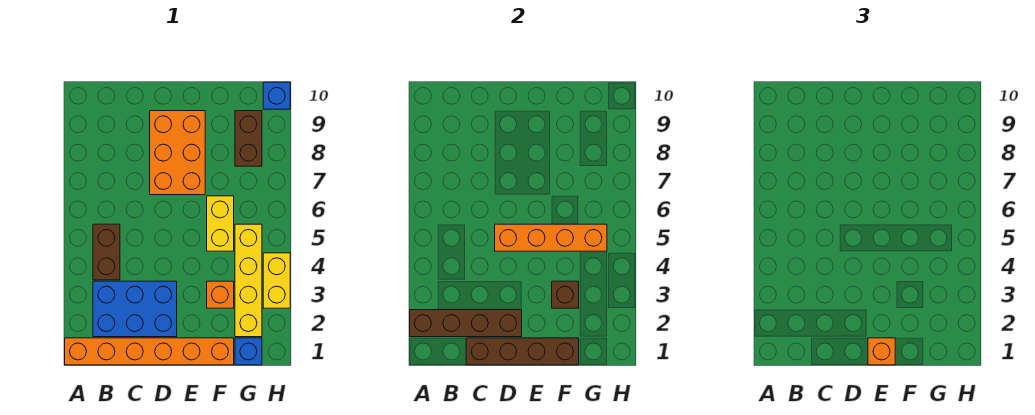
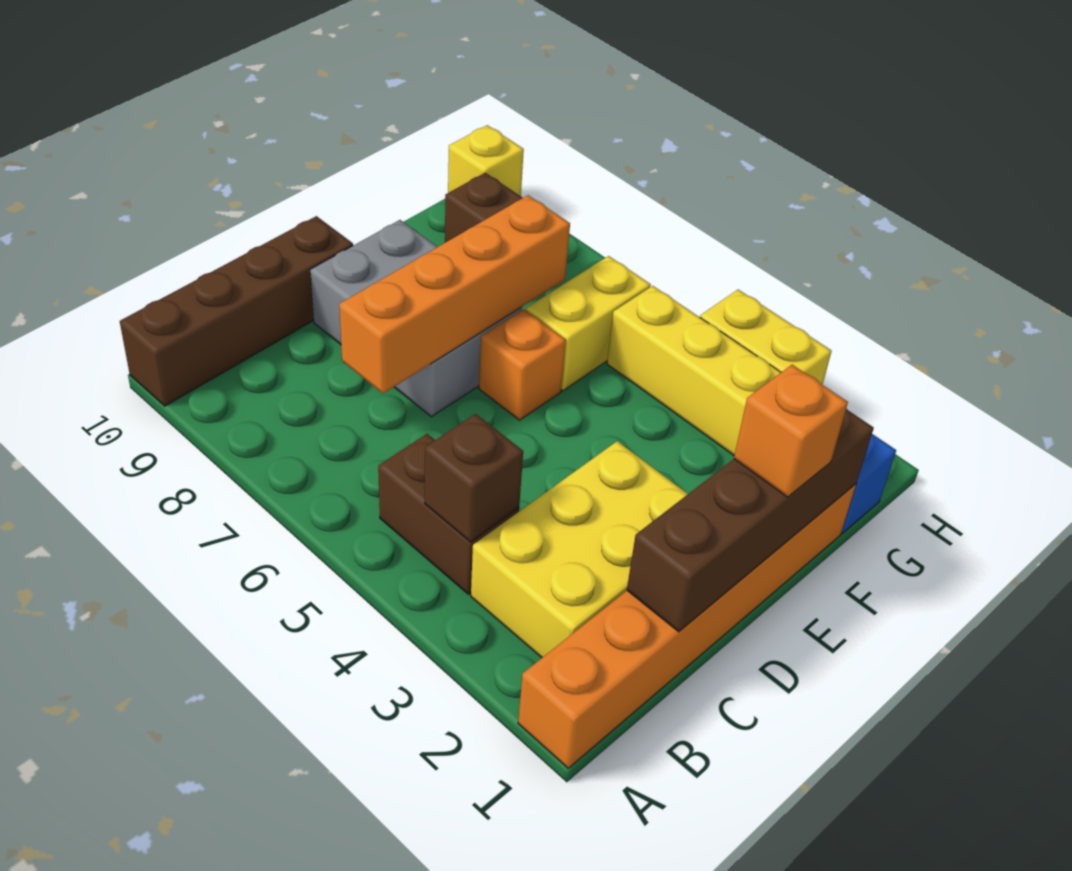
brown 1x4 brick [410,310,522,337] -> brown 1x4 brick moved to [120,216,353,406]
blue 2x3 brick [93,281,177,337] -> yellow 2x3 brick [471,441,688,658]
orange 1x4 brick [495,224,607,251] -> orange 1x4 brick moved to [339,195,570,394]
orange 2x3 brick [150,111,205,195] -> grey 2x3 brick [310,220,522,417]
orange 1x1 brick [207,281,234,308] -> orange 1x1 brick moved to [479,309,566,420]
brown 1x1 brick [552,281,579,308] -> brown 1x1 brick moved to [425,414,523,542]
yellow 1x2 brick [207,196,234,251] -> yellow 1x2 brick turned to [526,256,651,391]
blue 1x1 brick [263,82,290,109] -> yellow 1x1 brick [448,125,524,196]

